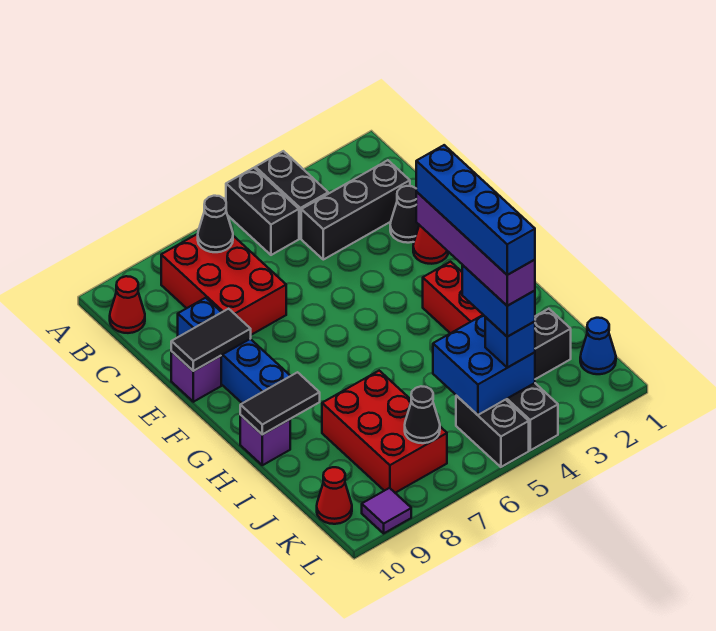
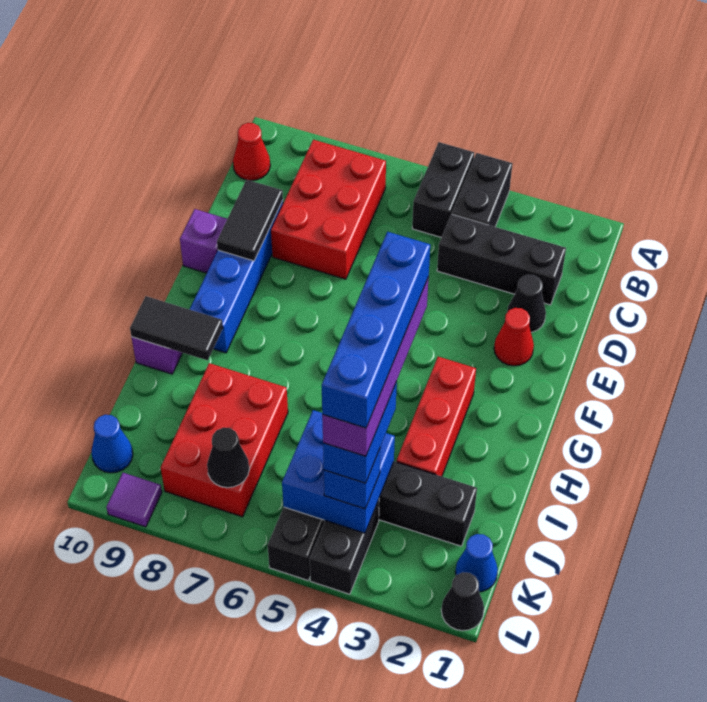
black 1x1 cone [198,196,233,252] -> black 1x1 cone moved to [441,572,484,631]
black 1x2 tile [171,309,251,371] -> black 1x2 tile turned to [217,180,283,261]
red 1x1 cone [317,467,352,524] -> blue 1x1 cone [92,415,133,473]

